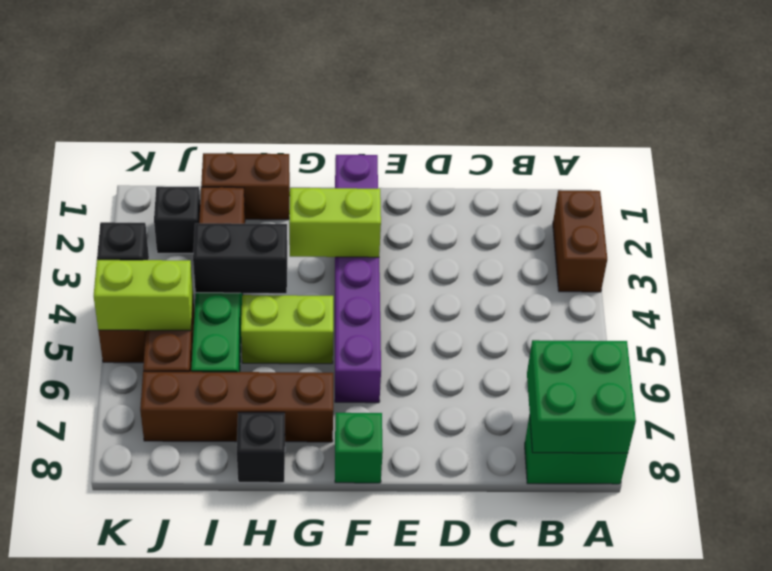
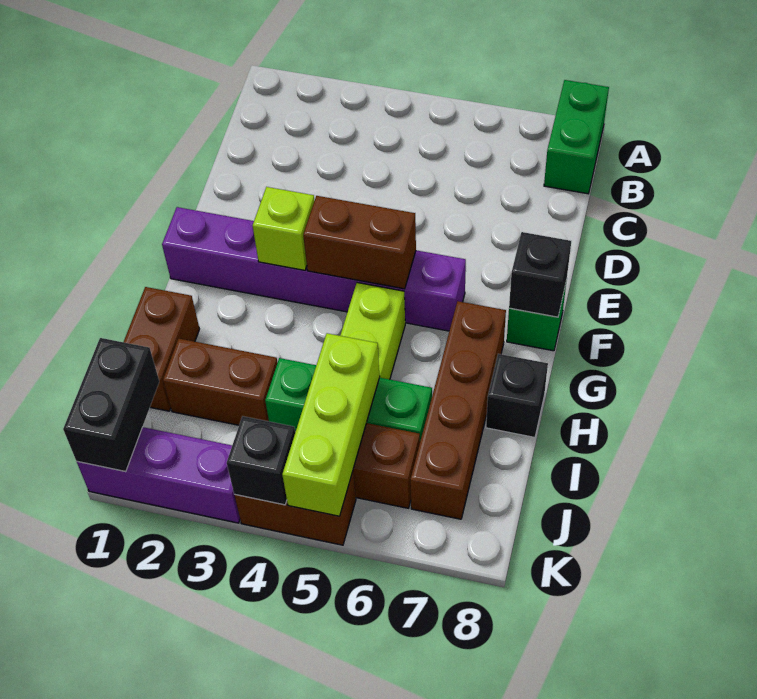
brown 1x2 brick [553,190,607,292] -> brown 1x2 brick moved to [303,196,416,289]
green 2x2 brick [527,340,636,453] -> none
lime 1x2 brick [289,188,381,257] -> lime 1x1 brick [253,187,314,270]
black 1x2 brick [193,223,287,293] -> black 1x2 brick moved to [63,338,159,472]
black 1x1 brick [154,187,200,253] -> black 1x1 brick moved to [509,232,571,317]
lime 1x2 brick [94,260,193,331] -> lime 1x3 brick [282,333,380,516]
none -> purple 1x3 brick [77,427,240,523]

